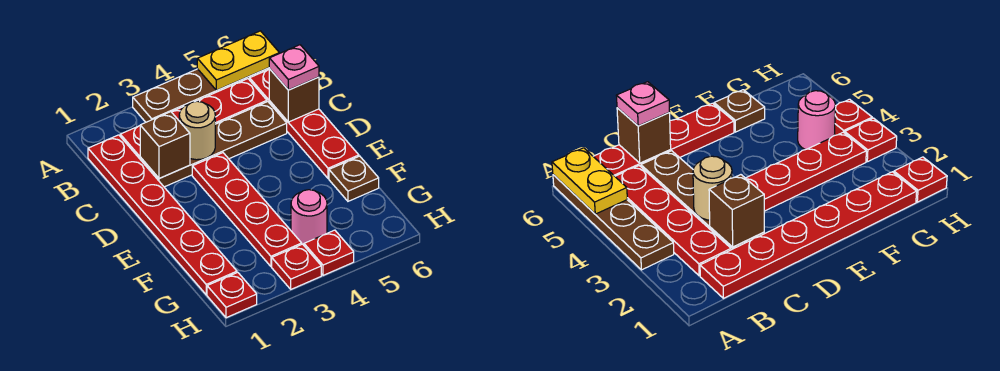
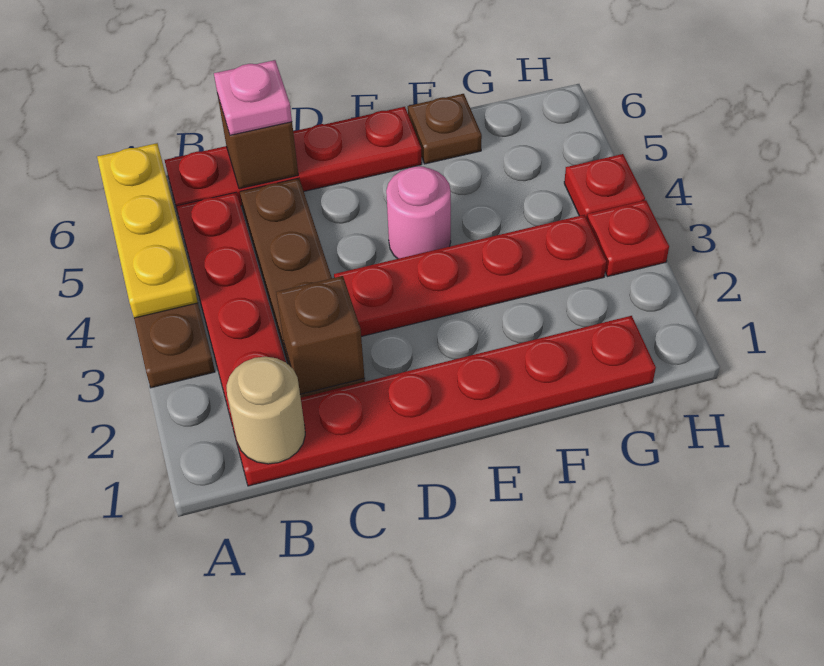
yellow 1x2 plate [197,31,279,90] -> yellow 1x3 plate [97,143,198,318]
tan 1x1 round brick [179,101,215,160] -> tan 1x1 round brick moved to [227,357,305,464]
pink 1x1 round brick [291,190,327,245] -> pink 1x1 round brick moved to [386,166,451,259]
red 1x1 plate [207,272,257,318] -> none

